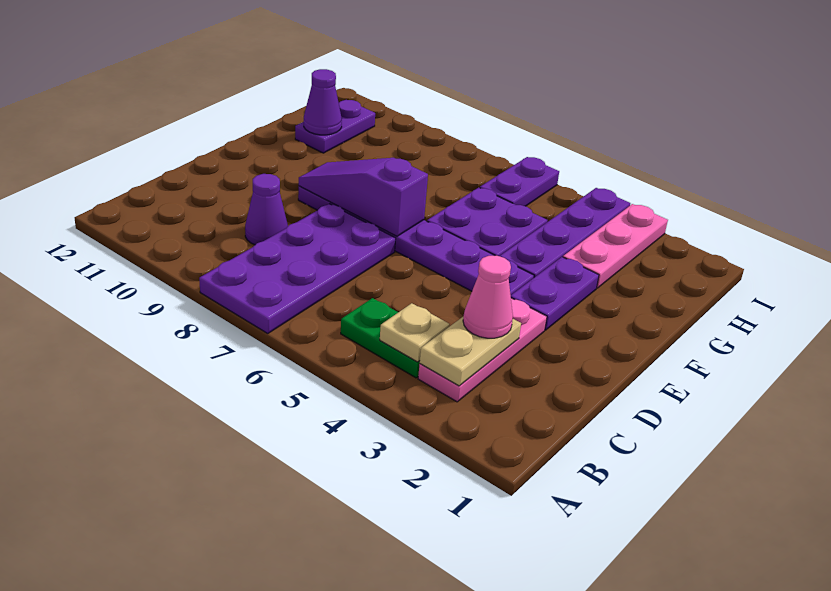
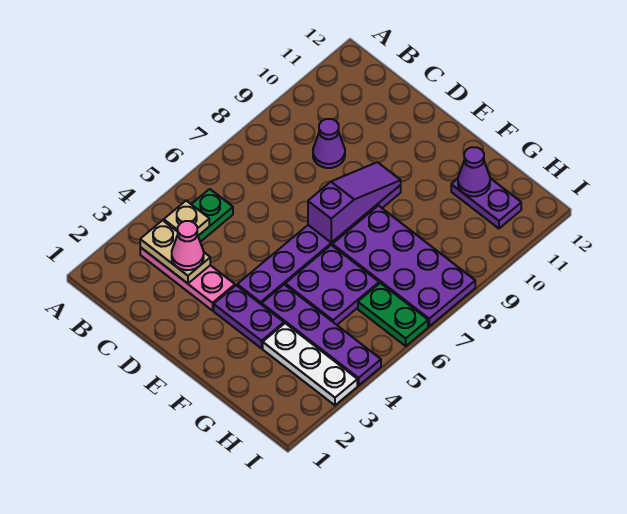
purple 2x4 plate [199,204,396,333] -> purple 2x4 plate moved to [332,206,475,326]
pink 1x3 plate [563,204,668,288] -> white 1x3 plate [263,323,357,405]
purple 1x2 plate [480,157,559,206] -> green 1x2 plate [358,283,428,346]

